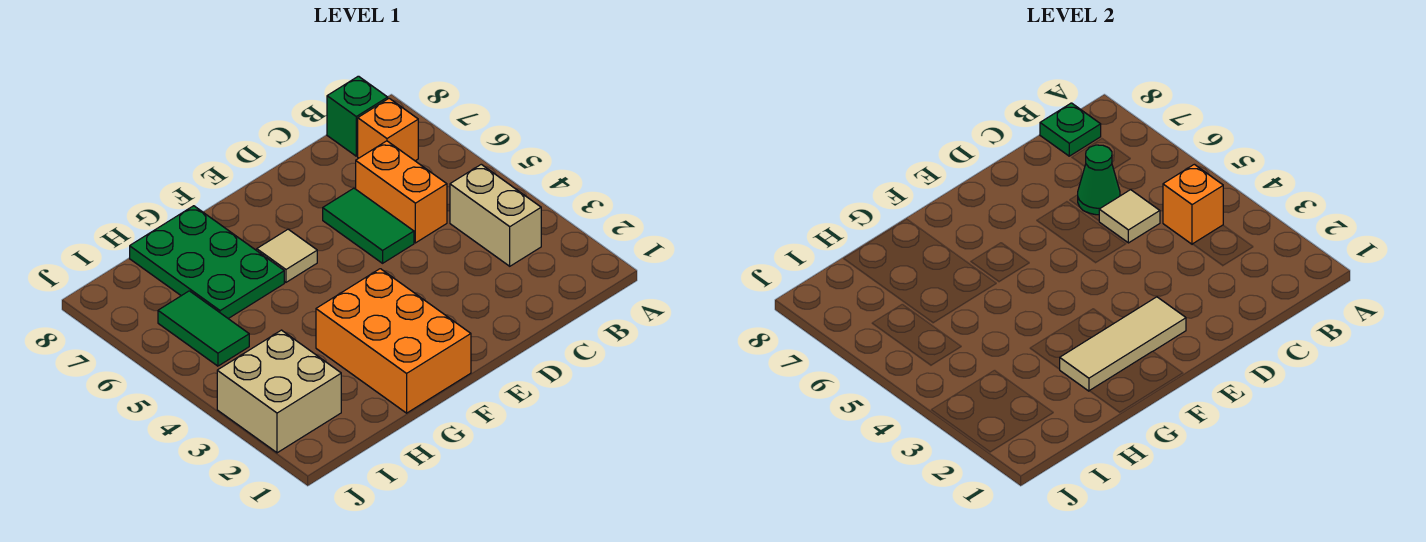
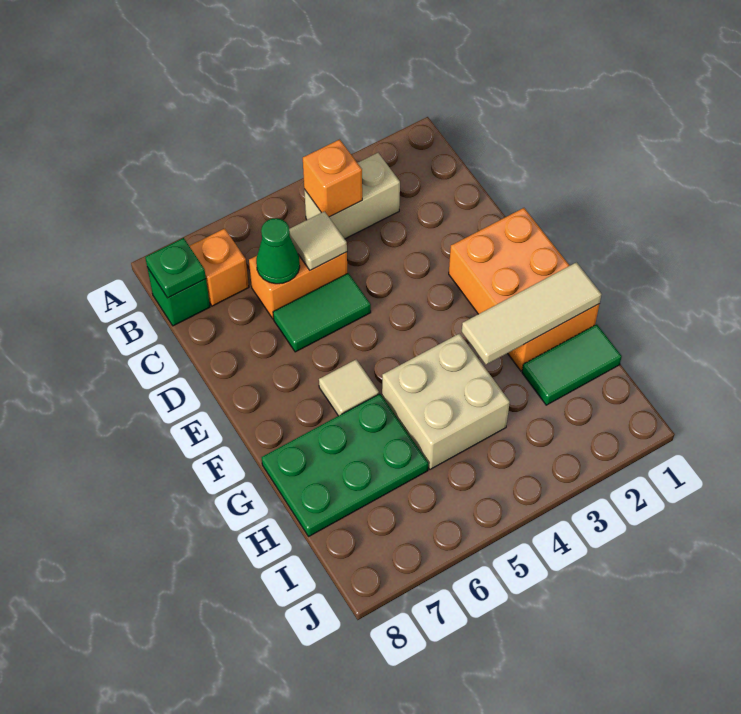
tan 1x3 tile [1059,297,1186,391] -> tan 1x3 tile turned to [462,262,602,365]
orange 2x3 brick [316,269,471,413] -> orange 2x3 brick turned to [449,208,599,371]
tan 2x2 brick [217,330,341,453] -> tan 2x2 brick moved to [382,334,510,469]
green 1x2 tile [158,291,249,366] -> green 1x2 tile moved to [522,324,622,405]

